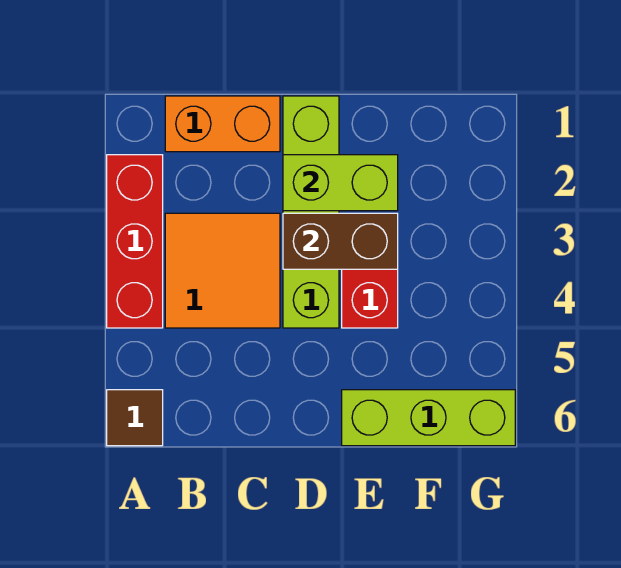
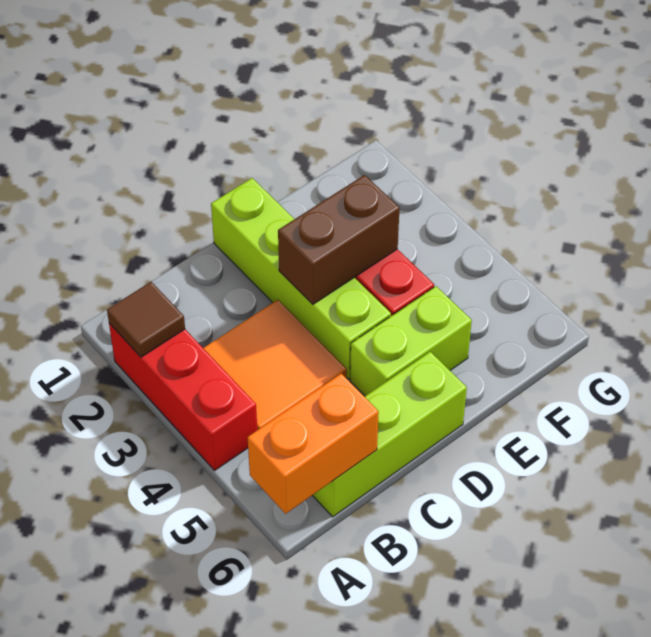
brown 1x1 tile [107,390,163,446] -> brown 1x1 tile moved to [107,282,185,357]
orange 1x2 brick [165,96,280,152] -> orange 1x2 brick moved to [248,374,379,514]
lime 1x2 brick [283,155,398,211] -> lime 1x2 brick moved to [350,286,472,396]
lime 1x3 brick [342,390,515,446] -> lime 1x3 brick moved to [312,352,467,517]

